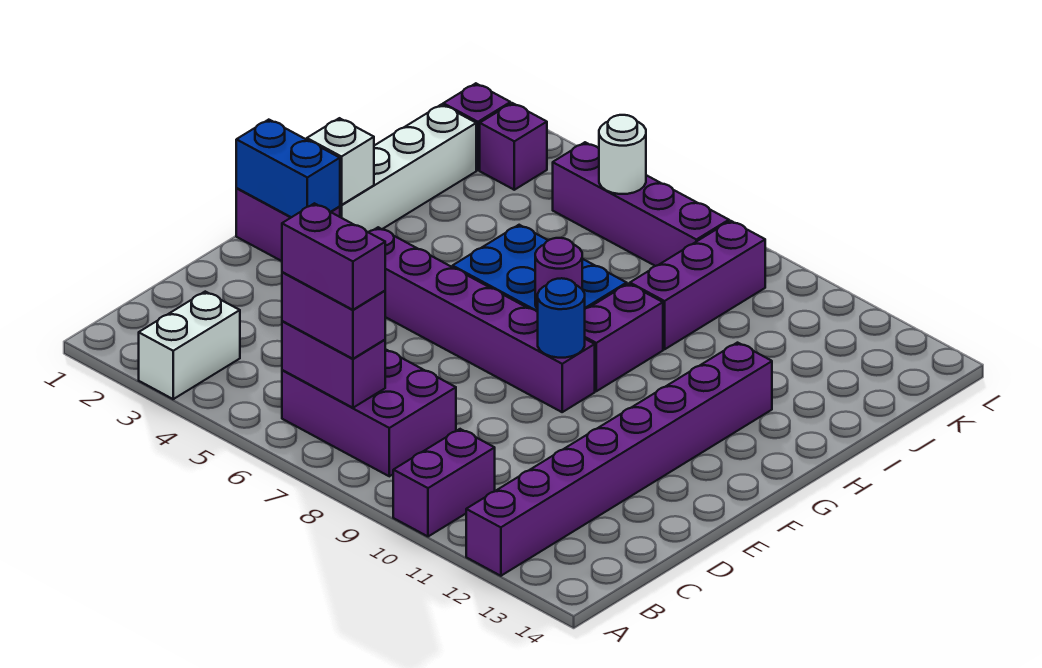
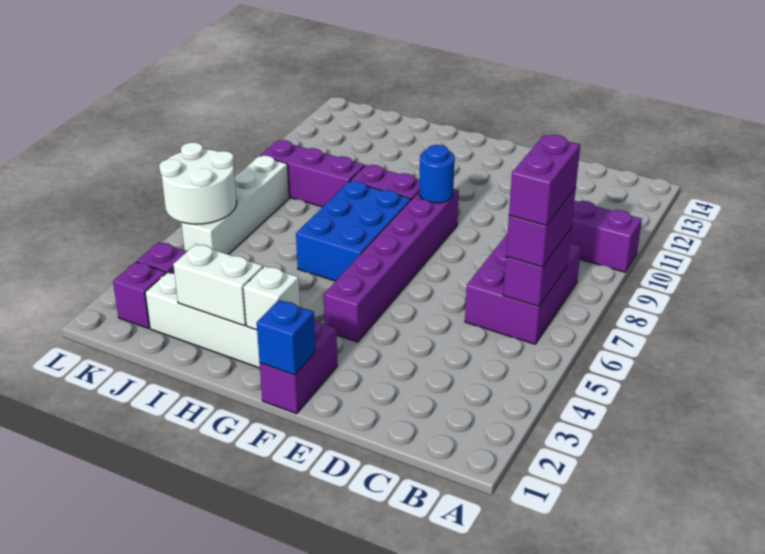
white 1x2 brick [139,292,240,399] -> white 1x2 brick moved to [173,244,263,326]
purple 1x8 brick [466,343,772,576] -> none
blue 1x2 brick [236,120,340,217] -> blue 1x1 brick [257,300,316,375]
purple 1x1 round brick [535,238,582,309] -> none
purple 1x4 brick [553,142,729,266] -> white 1x4 brick [181,156,289,254]
white 1x1 round brick [599,115,646,194] -> white 2x2 round brick [159,142,237,224]

